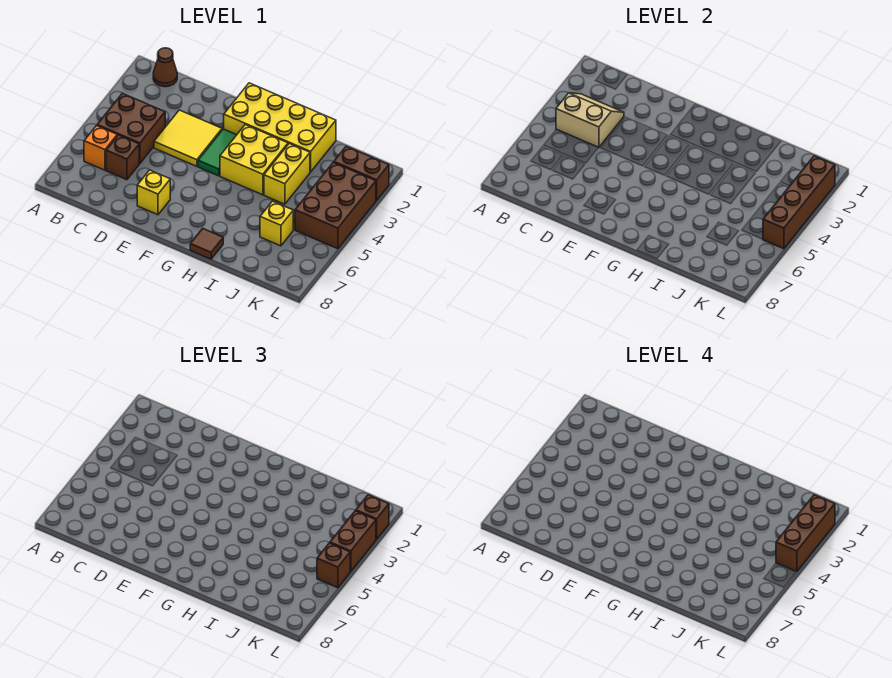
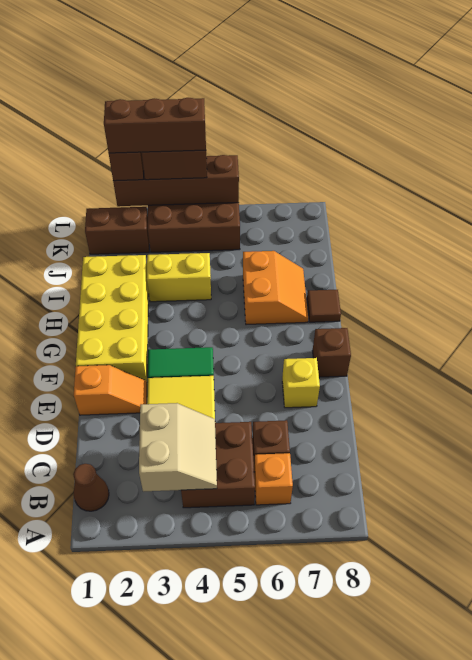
tan 2x2 slope [556,93,624,148] -> tan 2x2 slope turned to [139,403,217,491]
none -> orange 1x2 slope [74,365,147,415]
yellow 2x2 brick [220,125,288,195] -> none
none -> orange 2x2 slope [243,251,308,325]
yellow 1x1 brick [260,201,293,246] -> none
brown 1x2 brick [334,146,389,200] -> brown 1x2 brick turned to [85,207,149,254]
brown 1x1 brick [317,543,350,588] -> brown 1x1 brick moved to [313,328,351,377]

